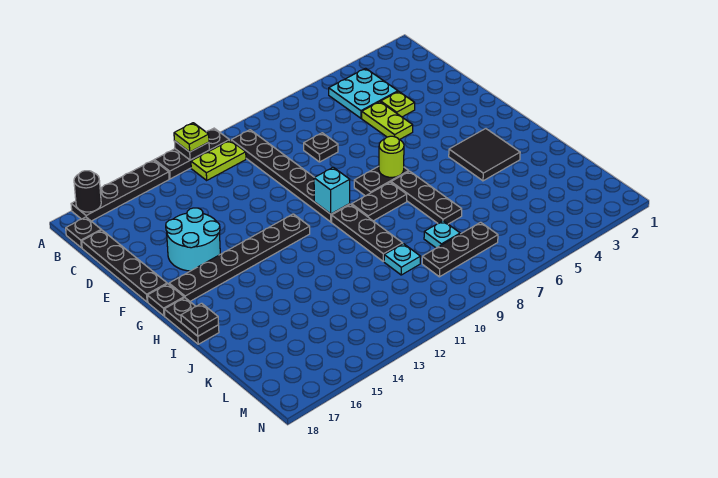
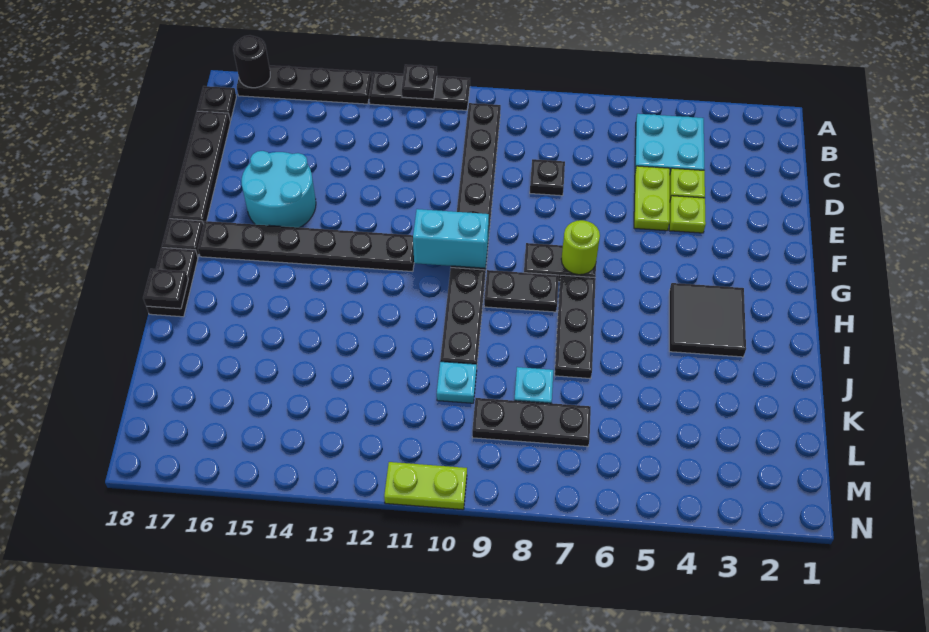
lime 1x1 plate [174,123,209,152] -> lime 1x1 plate moved to [669,196,706,233]
lime 1x2 plate [191,140,246,180] -> lime 1x2 plate moved to [384,462,467,510]
cyan 1x1 brick [314,167,350,214] -> cyan 1x2 brick [413,209,489,268]

